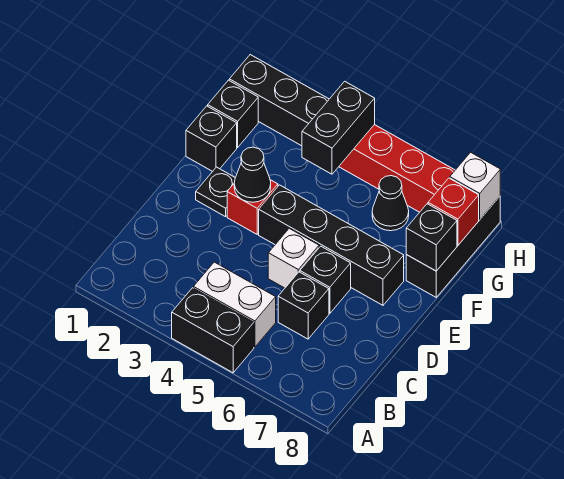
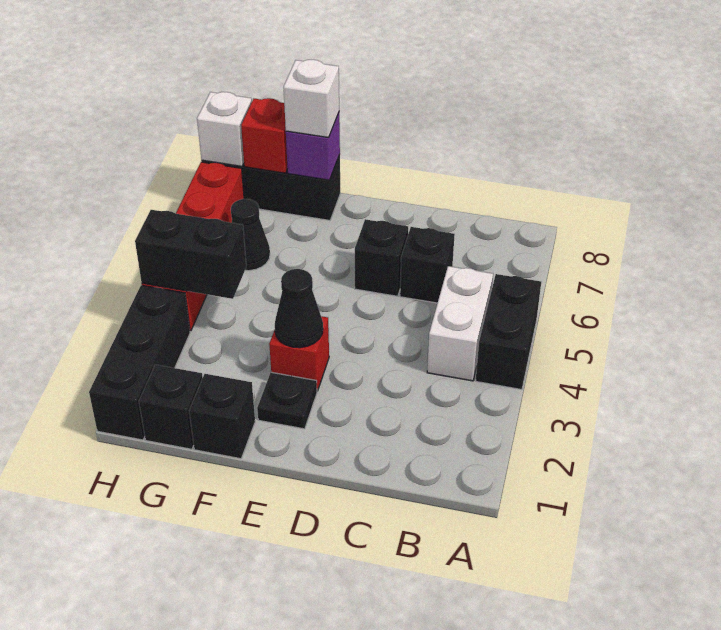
white 1x1 brick [268,228,319,288] -> white 1x1 brick moved to [284,60,339,138]
black 1x4 brick [259,185,404,305] -> none
black 1x1 brick [406,204,457,271] -> purple 1x1 brick [286,113,340,180]

